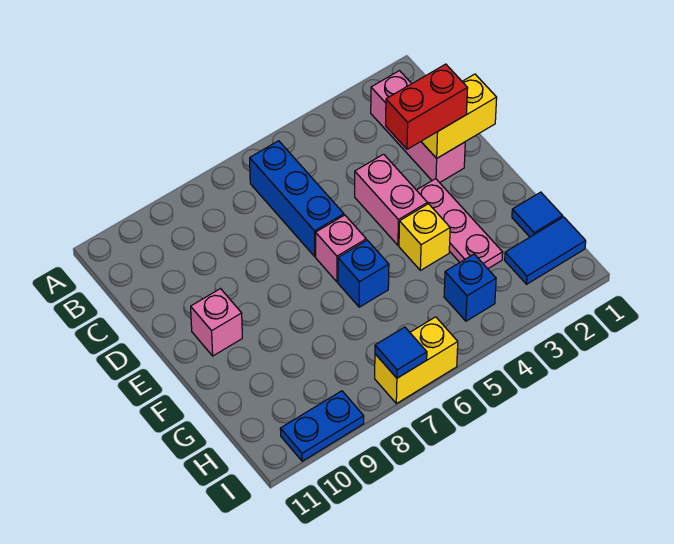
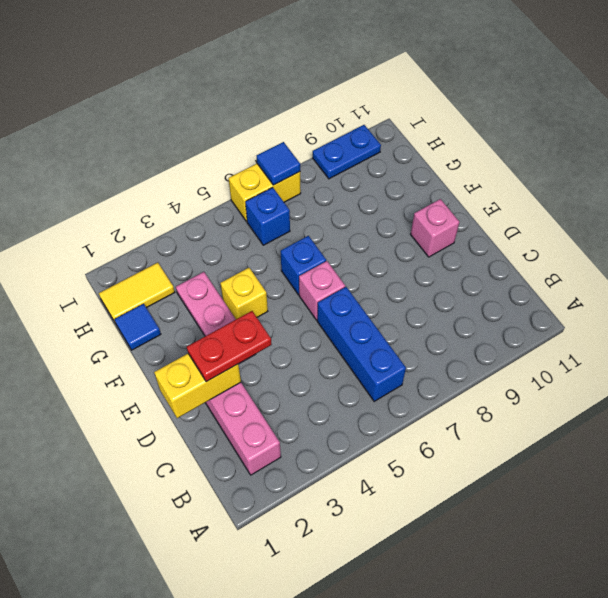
red 1x2 brick [386,64,468,149] -> red 1x2 plate [187,311,272,382]
pink 1x2 brick [355,154,427,245] -> none
blue 1x2 tile [505,217,586,284] -> yellow 1x2 tile [99,263,175,322]
blue 1x1 brick [444,254,496,321] -> blue 1x1 brick moved to [245,187,290,245]

